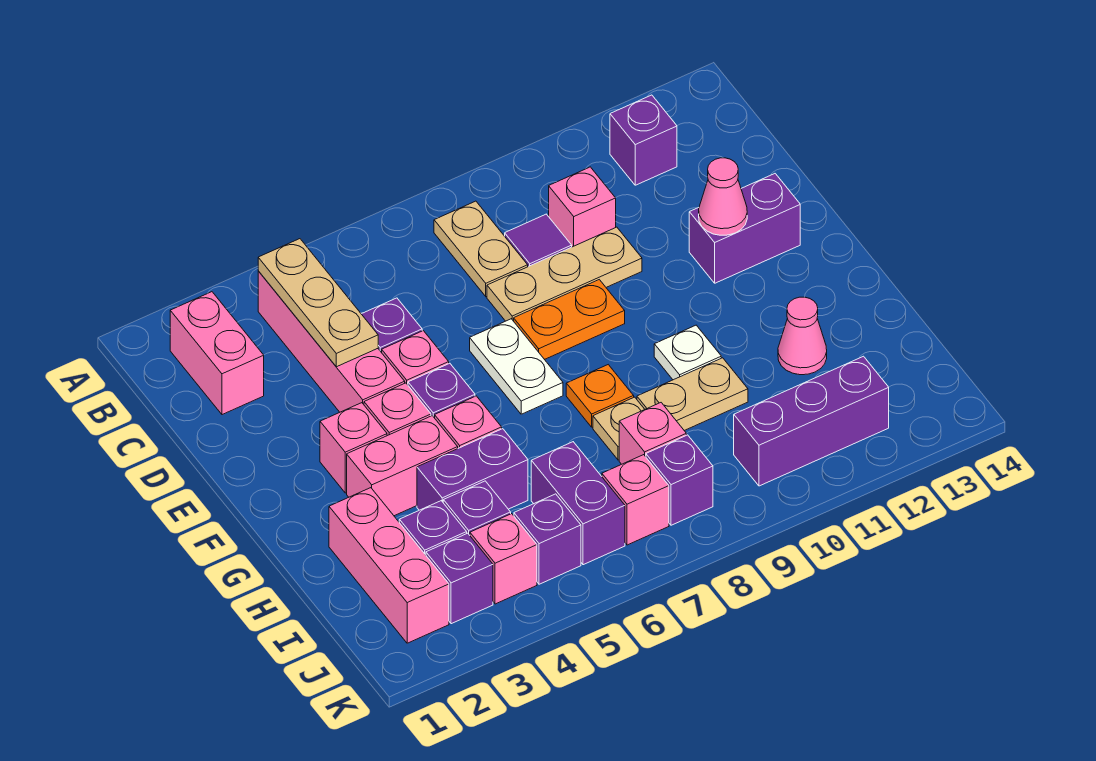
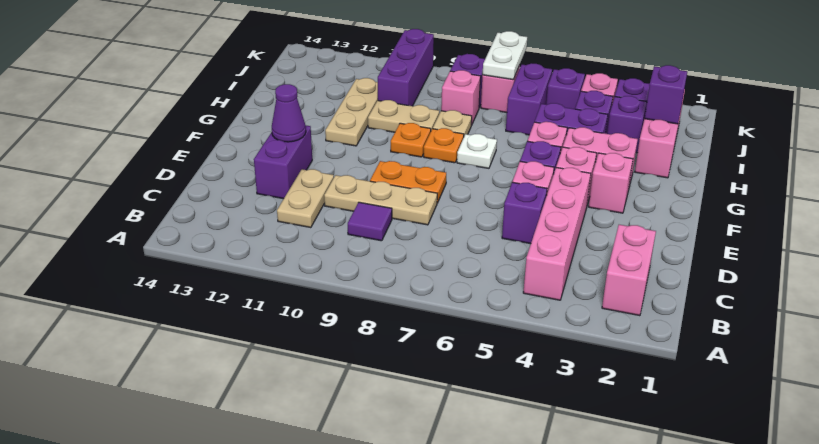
tan 1x3 plate [258,239,378,367] -> tan 1x3 plate moved to [325,78,378,146]
tan 1x2 plate [434,201,528,297] -> tan 1x2 plate moved to [277,169,334,228]
purple 1x1 brick [610,95,677,185] -> purple 1x1 brick moved to [645,65,687,124]
pink 1x1 brick [549,167,616,247] -> none
white 1x2 plate [470,319,563,414] -> white 1x2 plate moved to [483,31,527,80]
purple 1x2 brick [689,174,800,283] -> purple 1x2 brick turned to [254,126,312,199]
pink 1x1 cone [699,158,747,235] -> purple 1x1 cone [272,84,306,142]
none -> orange 1x1 plate [391,123,431,157]
white 1x1 plate [654,325,721,380] -> white 1x1 plate moved to [457,134,497,168]
pink 1x1 cone [778,297,827,375] -> none
purple 1x3 brick [734,356,889,486] -> purple 1x3 brick turned to [378,29,434,106]

